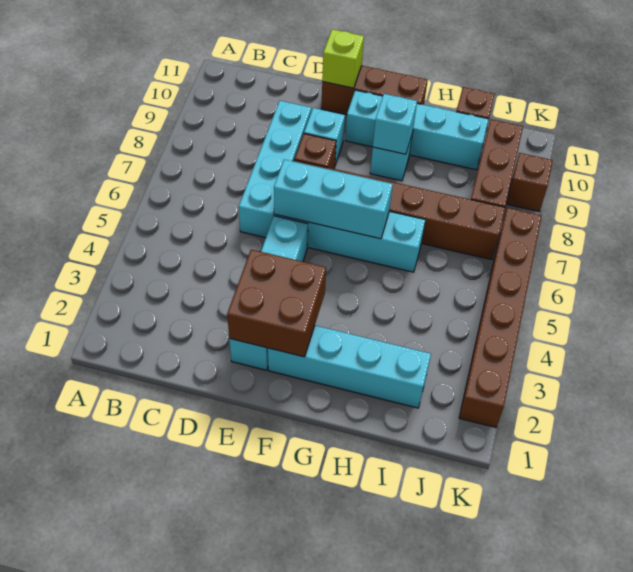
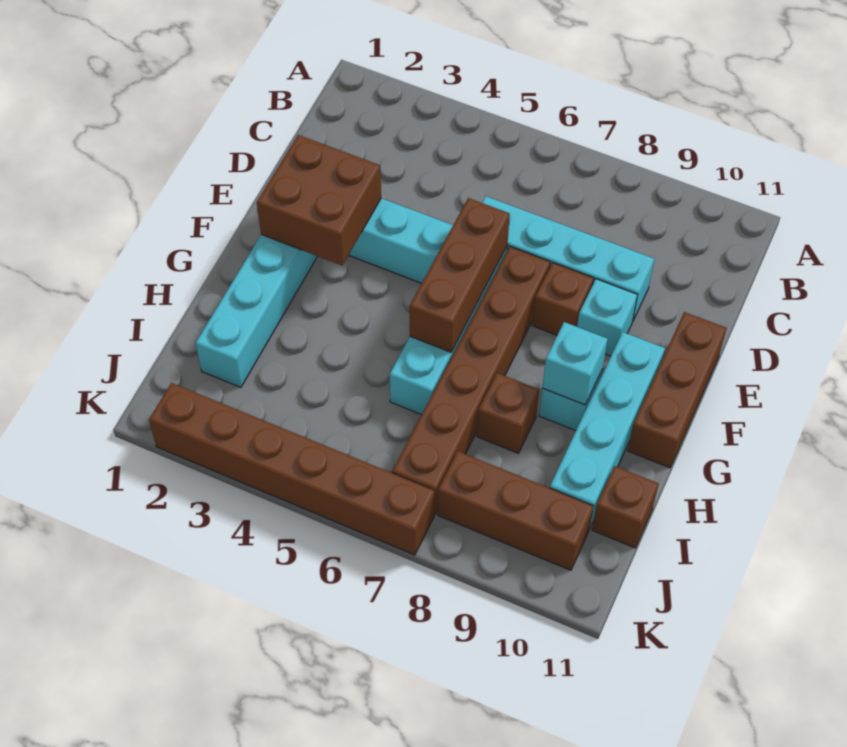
cyan 1x3 brick [274,160,393,239] -> brown 1x3 brick [409,198,510,352]
lime 1x1 brick [322,29,364,88] -> none
brown 1x1 brick [507,153,553,212] -> brown 1x1 brick moved to [477,373,539,453]

